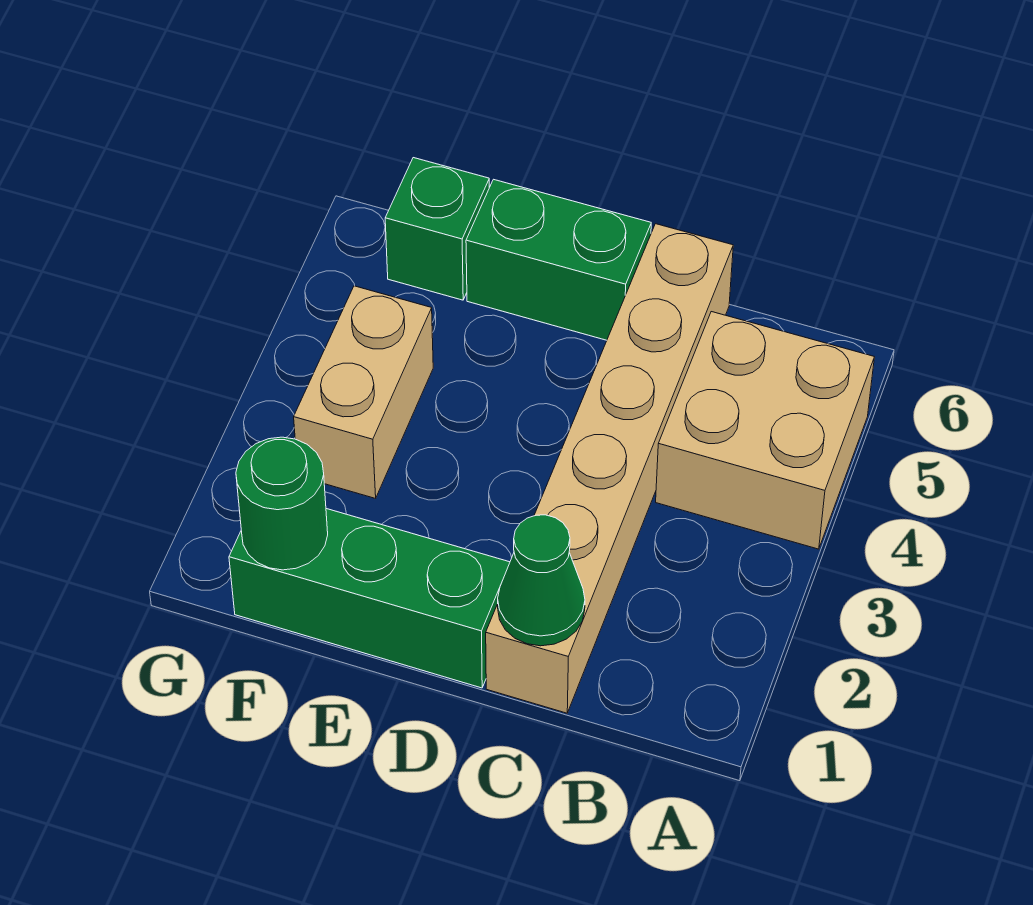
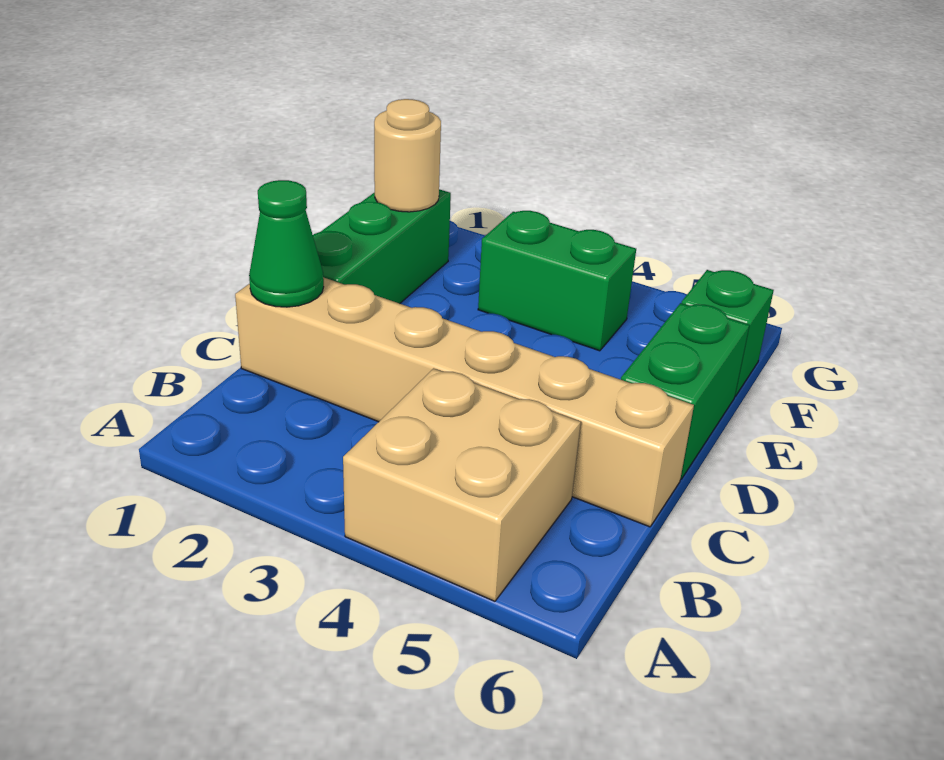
green 1x1 round brick [236,437,328,570] -> tan 1x1 round brick [374,99,441,212]
tan 1x2 brick [294,286,433,498] -> green 1x2 brick [478,211,636,351]

